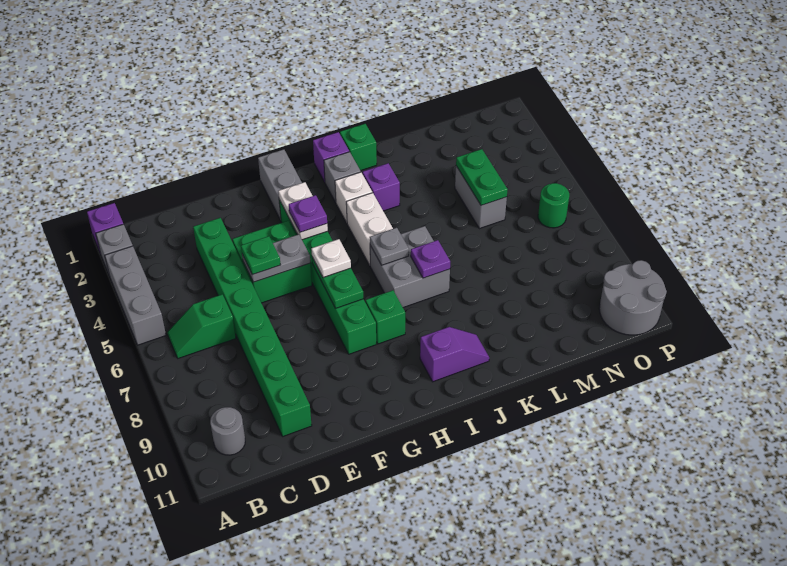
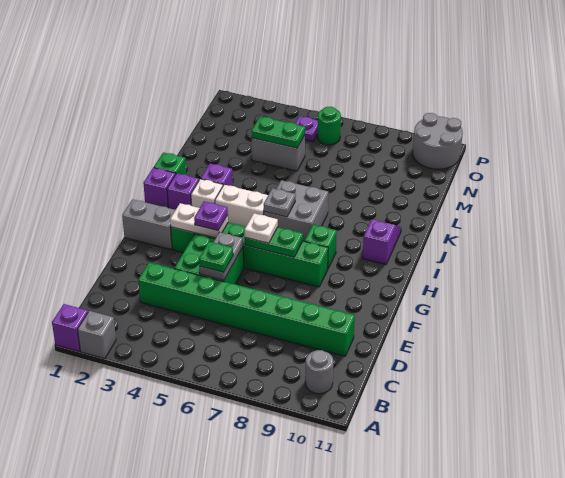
grey 1x3 brick [105,246,166,345] -> none
green 1x2 slope [167,294,236,358] -> none
grey 1x1 brick [324,152,361,202] -> purple 1x1 brick [167,173,199,210]
purple 1x1 plate [411,240,450,278] -> purple 1x1 plate moved to [295,116,318,142]

